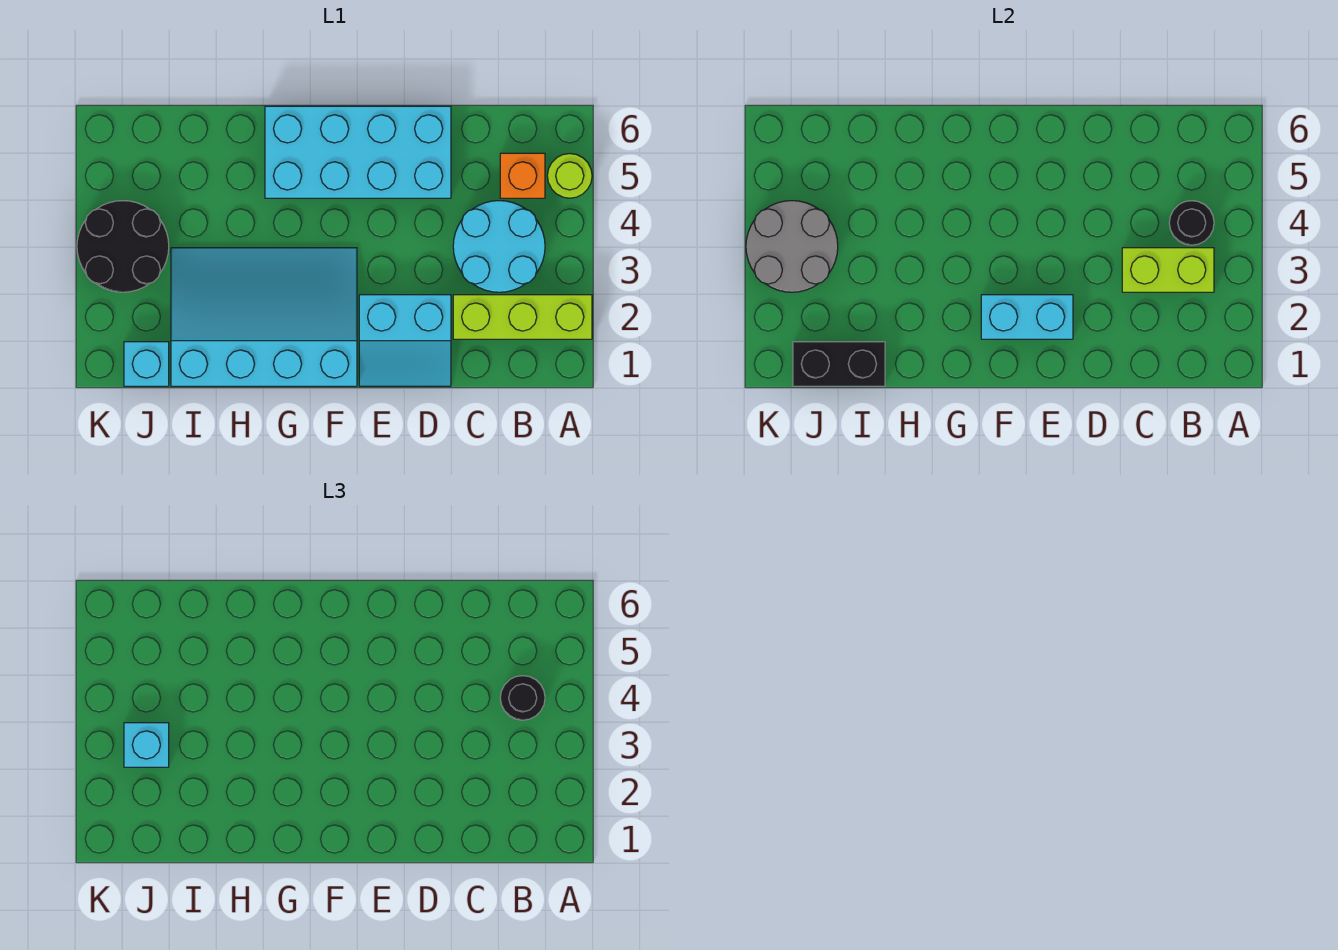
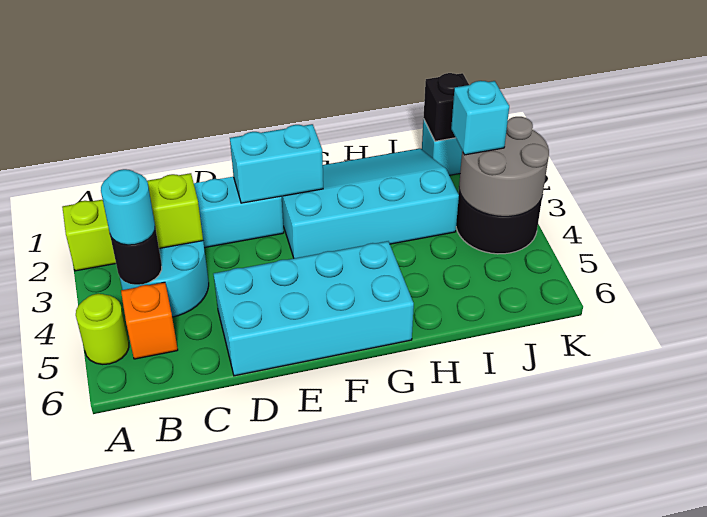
black 1x1 round brick [500,676,545,720] -> cyan 1x1 round brick [101,169,155,245]
cyan 3x4 slope [171,248,357,386] -> cyan 3x4 slope turned to [281,149,459,258]
black 1x2 brick [793,342,885,386] -> black 1x1 brick [423,73,469,141]

